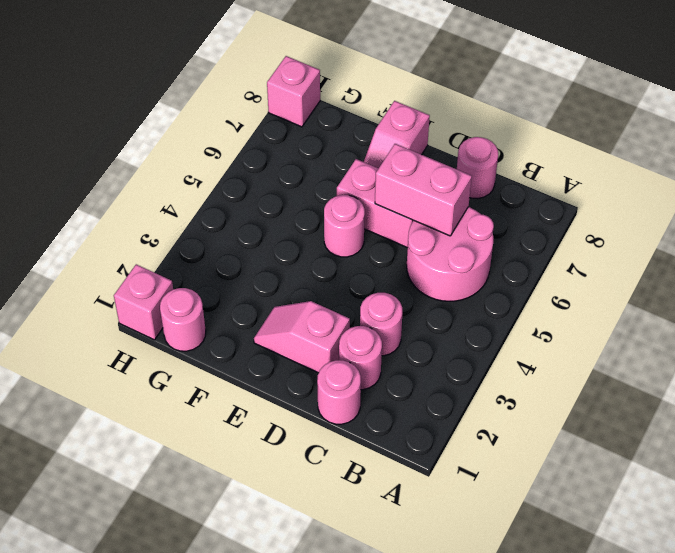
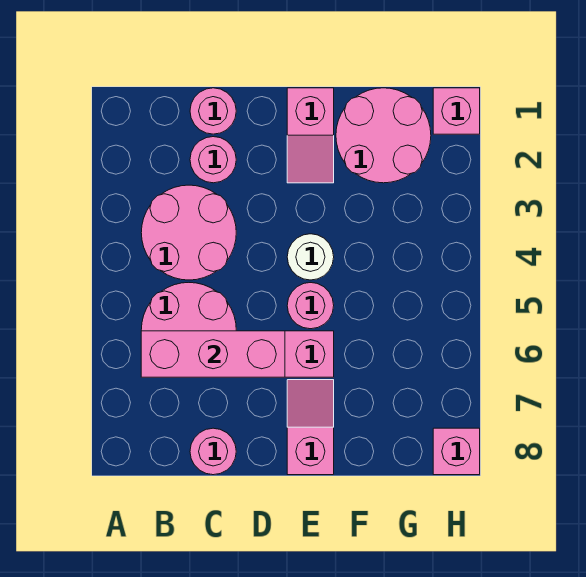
pink 1x1 round brick [360,293,402,356] -> pink 2x2 round brick [141,185,236,280]
pink 1x2 brick [375,144,472,236] -> pink 1x3 brick [141,331,285,377]
pink 1x2 slope [254,301,350,373] -> pink 1x2 slope turned to [287,88,334,183]
none -> white 1x1 round brick [287,234,334,280]
pink 1x1 round brick [160,288,206,351] -> pink 2x2 round brick [336,88,431,183]

